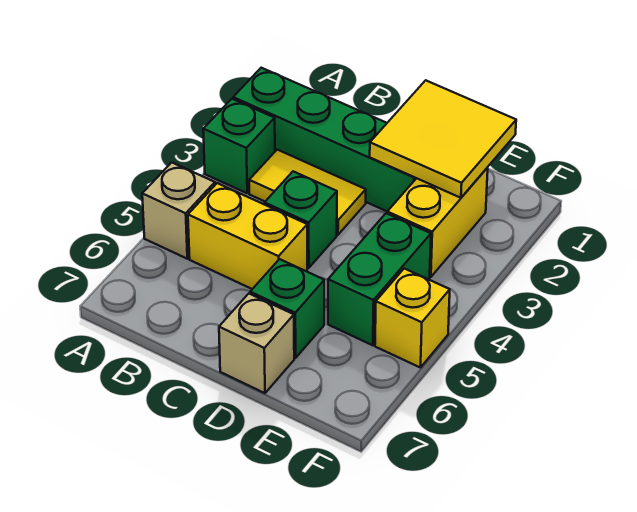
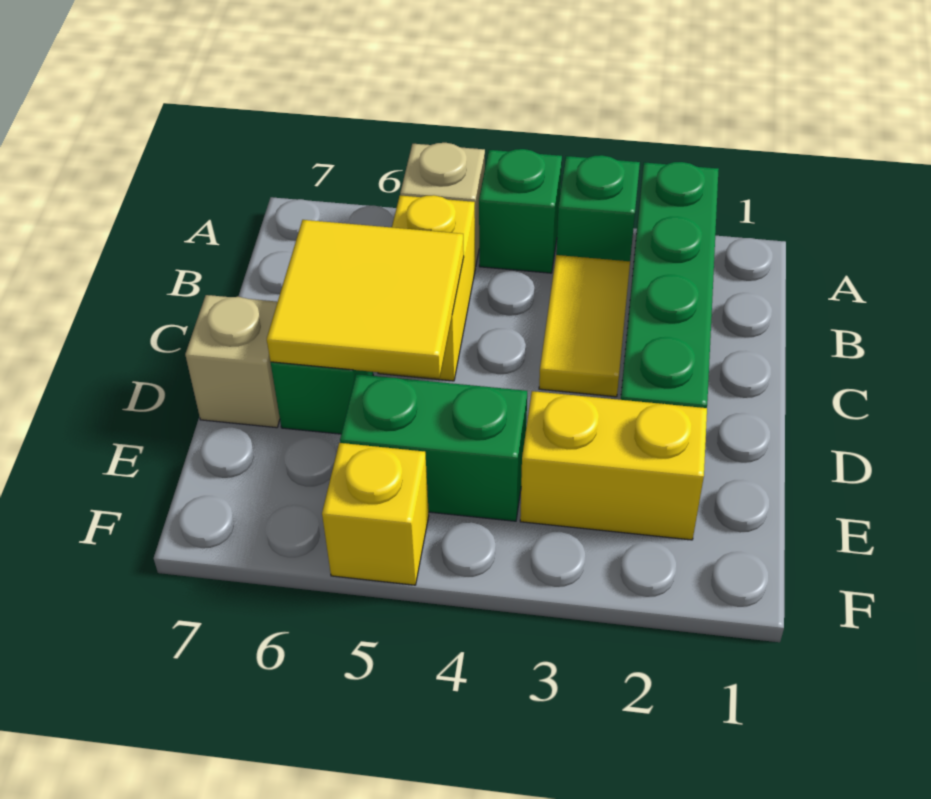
green 1x1 brick [265,171,337,268] -> green 1x1 brick moved to [479,149,562,273]
yellow 2x2 tile [370,80,516,198] -> yellow 2x2 tile moved to [267,220,464,378]

